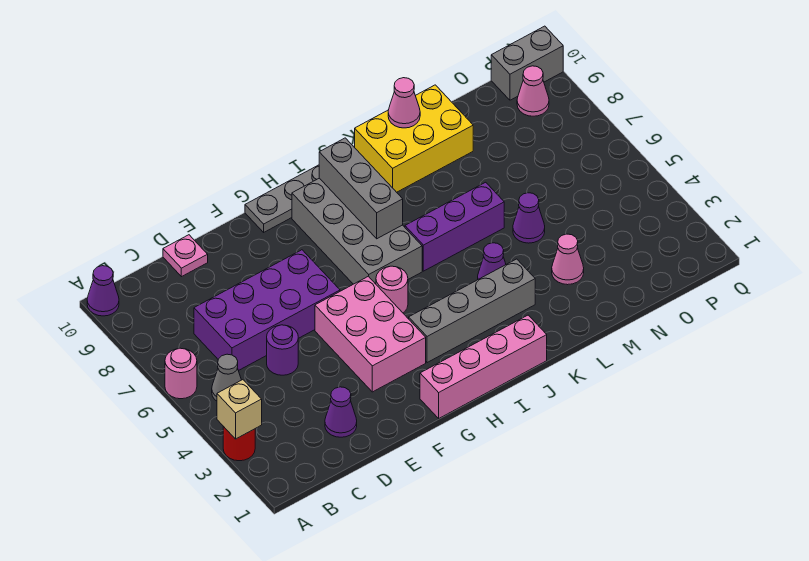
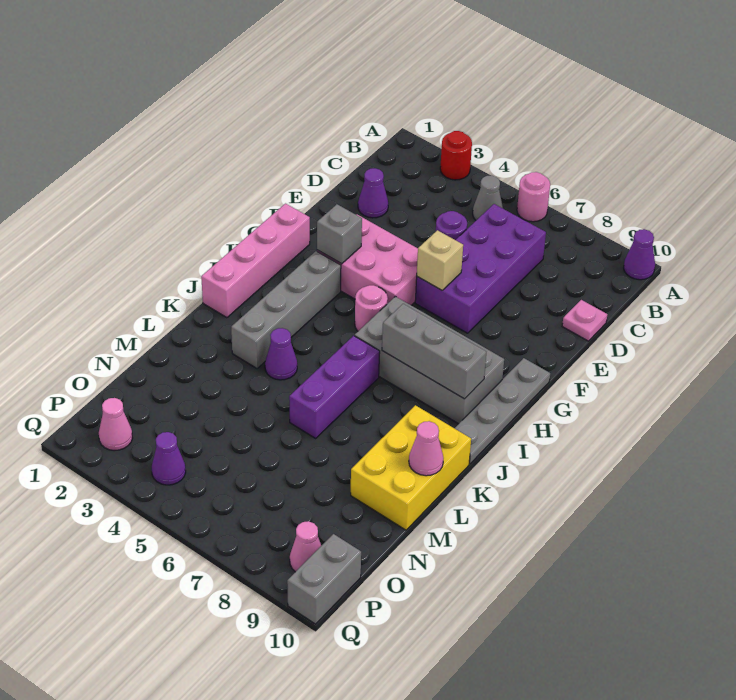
tan 1x1 brick [217,380,262,439] -> tan 1x1 brick moved to [417,230,463,290]
none -> grey 1x1 brick [317,204,362,264]
pink 1x1 cone [552,234,584,285] -> pink 1x1 cone moved to [99,398,132,451]
purple 1x1 cone [513,193,545,243] -> purple 1x1 cone moved to [152,432,186,485]

